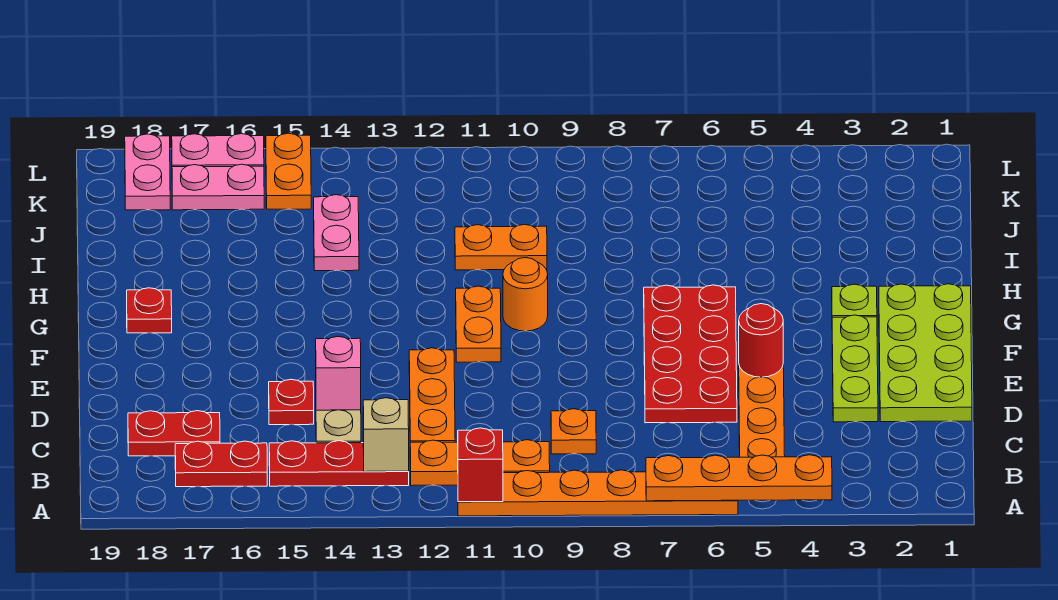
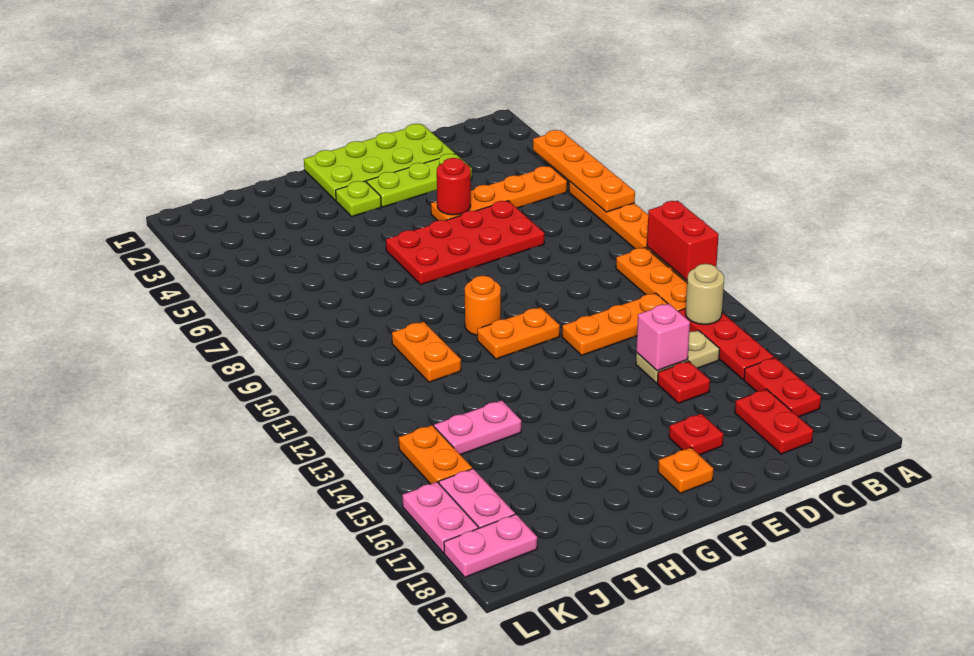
red 1x1 brick [458,428,503,502] -> red 1x2 brick [647,201,719,280]
tan 1x1 brick [363,398,409,472] -> tan 1x1 round brick [686,264,724,324]
orange 1x1 plate [551,409,596,454] -> orange 1x1 plate moved to [658,448,713,493]
red 1x1 plate [127,288,172,333] -> red 1x1 plate moved to [669,414,723,455]
orange 1x2 plate [266,133,311,209] -> orange 1x2 plate turned to [399,425,472,484]

